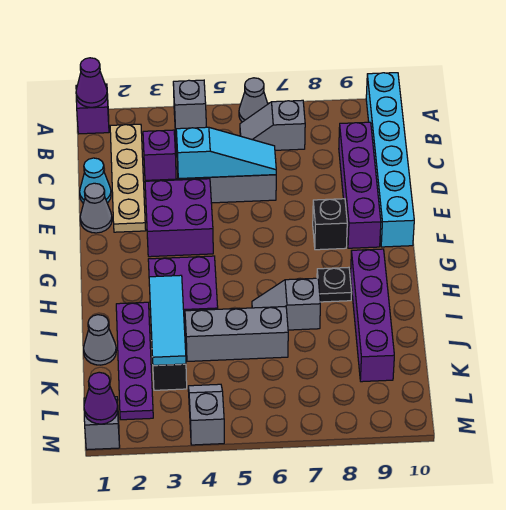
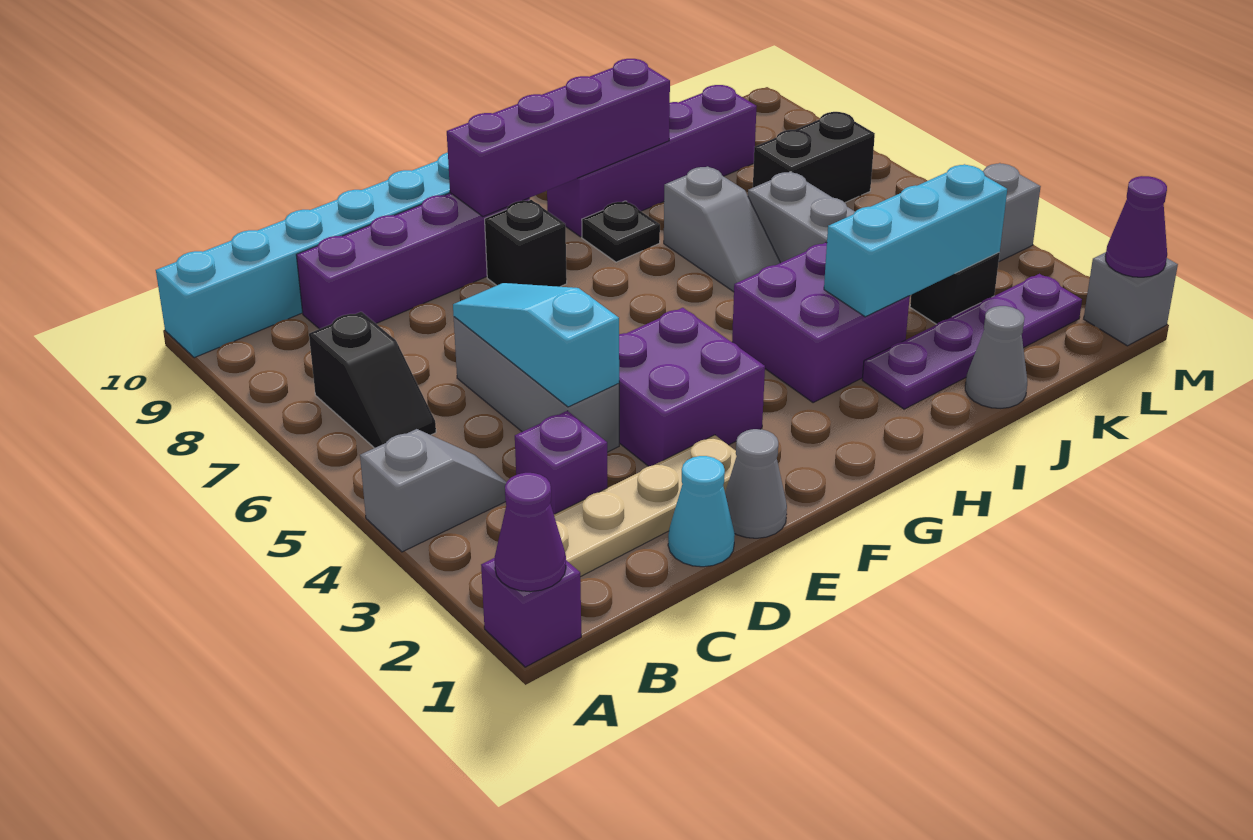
grey 1x1 cone [239,78,268,122] -> none
grey 1x2 slope [240,100,305,150] -> black 1x2 slope [309,312,436,448]
none -> purple 1x4 brick [447,59,670,216]
cyan 1x3 tile [149,275,186,365] -> cyan 1x3 brick [824,164,1007,317]
none -> black 1x2 brick [753,112,875,203]

